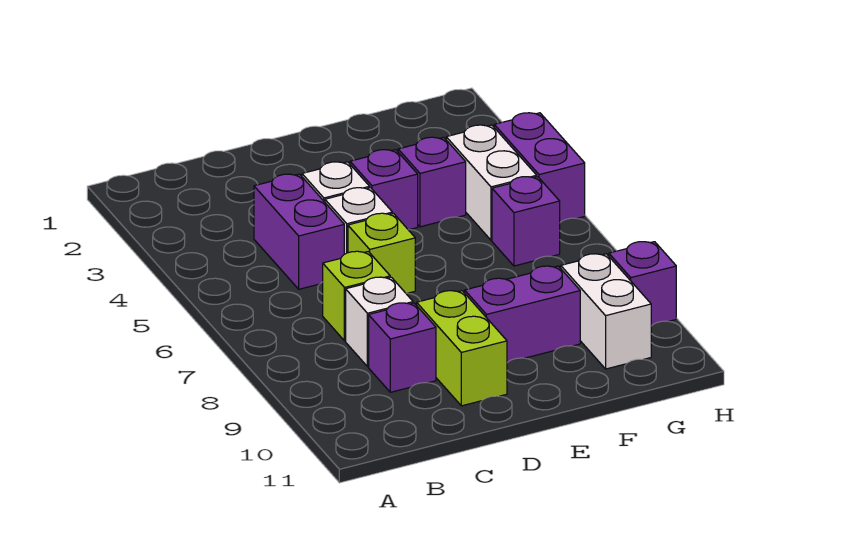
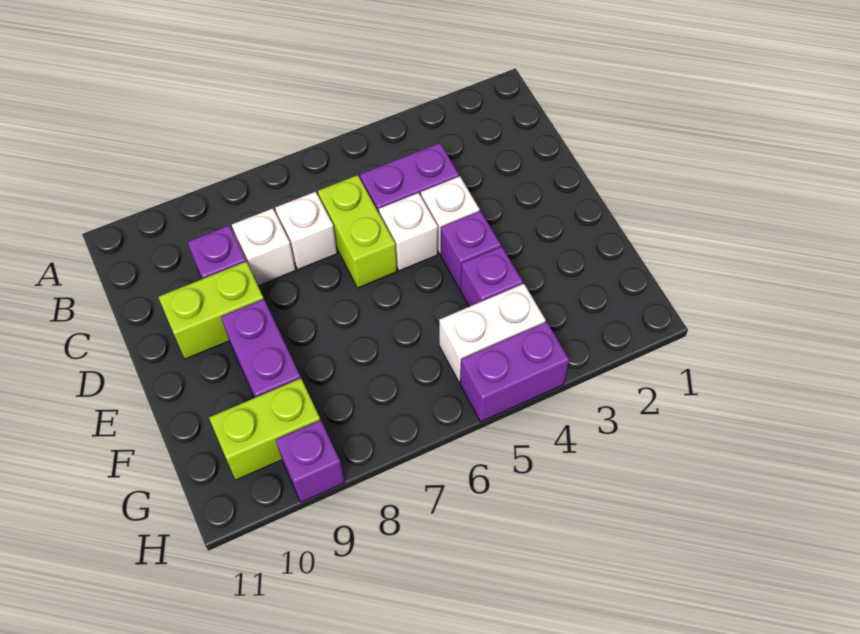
lime 1x1 brick [323,251,390,341] -> white 1x1 brick [275,192,337,269]
lime 1x1 brick [348,213,415,293] -> lime 1x2 brick [318,175,397,288]
purple 1x1 brick [492,177,560,266] -> none
white 1x2 brick [561,254,651,369] -> lime 1x2 brick [209,378,320,480]

